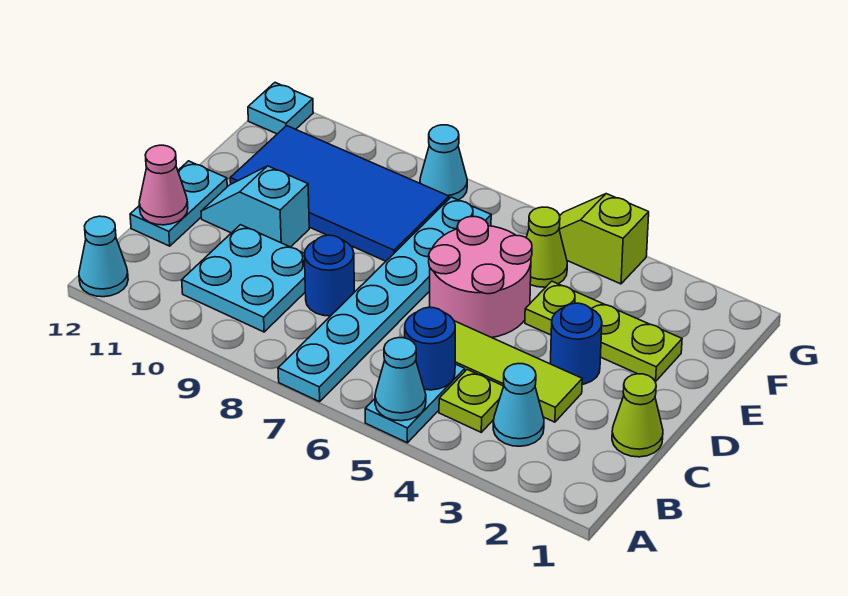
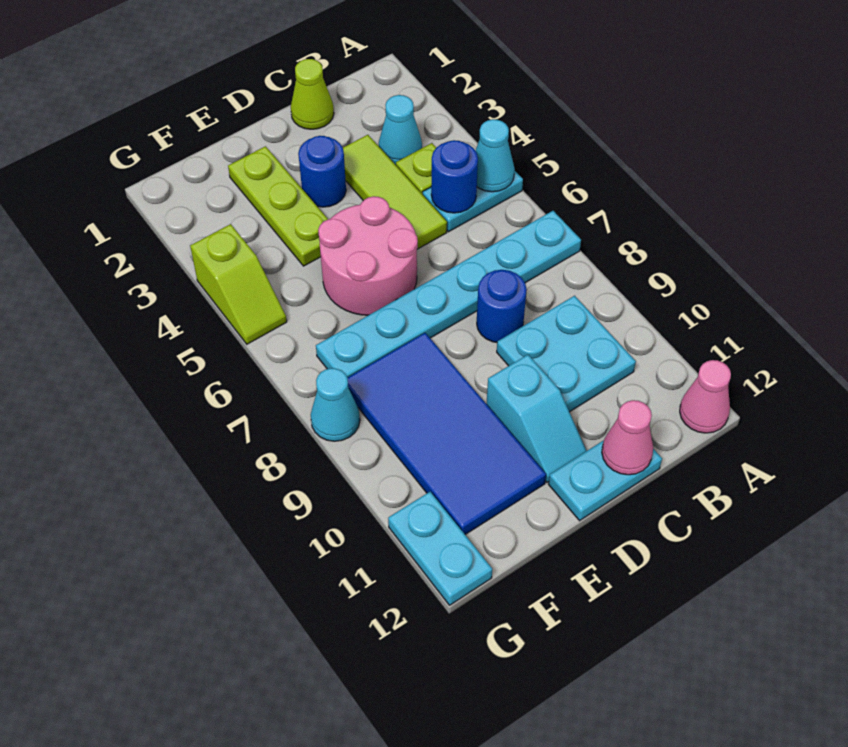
cyan 1x1 cone [79,216,128,297] -> pink 1x1 cone [680,360,731,433]
lime 1x1 cone [526,207,567,287] -> none
cyan 1x1 plate [248,83,313,134] -> cyan 1x2 plate [388,492,492,605]

